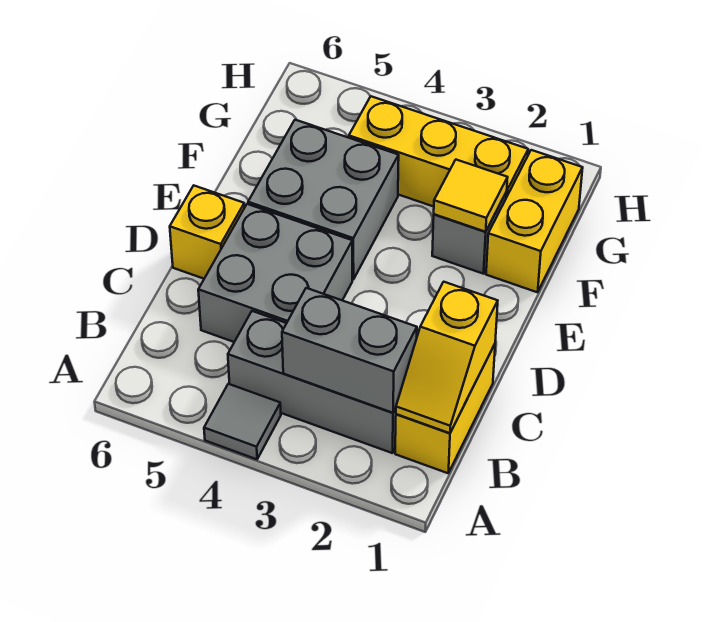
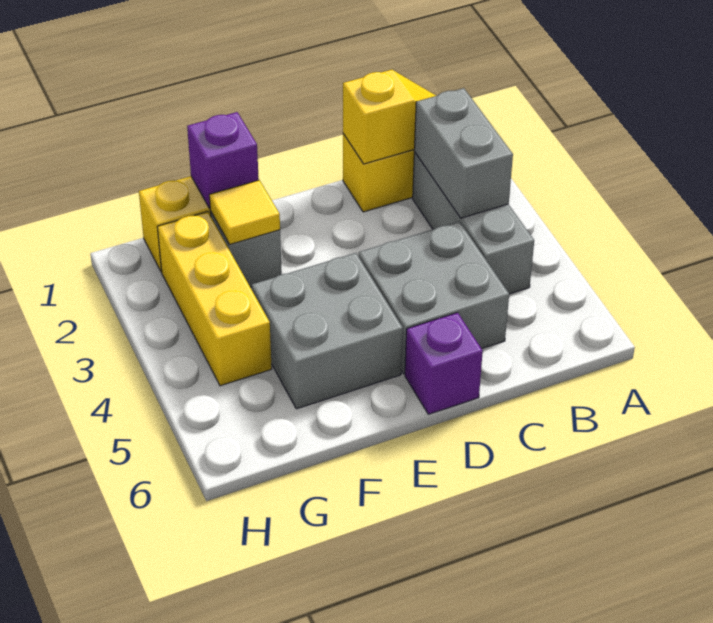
grey 1x1 tile [204,384,281,459] -> none
yellow 1x1 brick [170,186,245,279] -> purple 1x1 brick [405,313,483,414]
none -> purple 1x1 brick [187,112,259,208]

